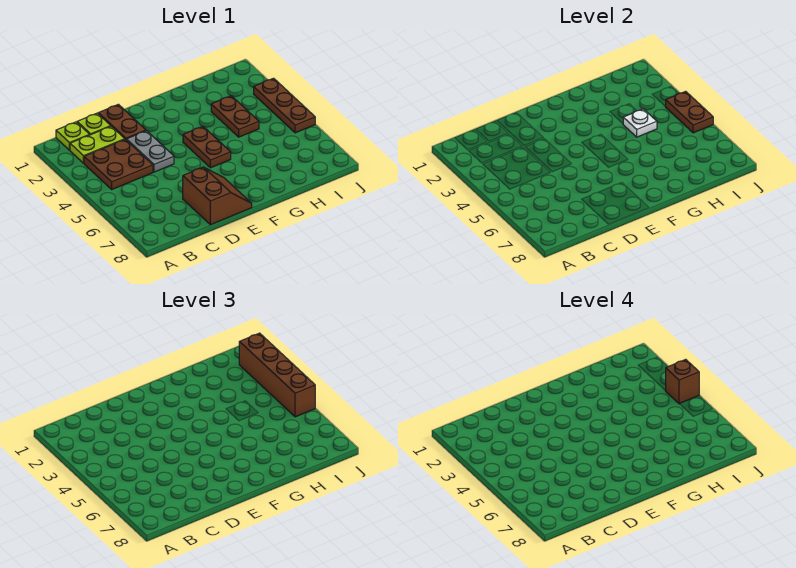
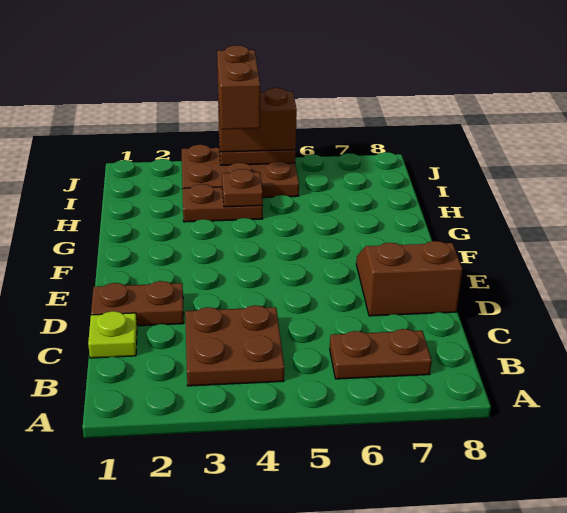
lime 1x1 plate [56,122,90,150] -> none
lime 1x2 plate [70,126,125,163] -> none
grey 1x2 plate [126,131,174,172] -> none
brown 1x2 plate [183,126,231,168] -> brown 1x2 plate moved to [330,329,432,379]
white 1x1 plate [623,109,657,137] -> brown 1x1 plate [222,169,263,207]
brown 1x4 brick [239,333,315,417] -> brown 1x2 brick [218,88,297,152]
brown 1x3 plate [254,78,315,133] -> brown 2x3 plate [182,145,299,198]
brown 1x1 brick [666,359,699,404] -> brown 1x2 brick [217,45,260,129]

